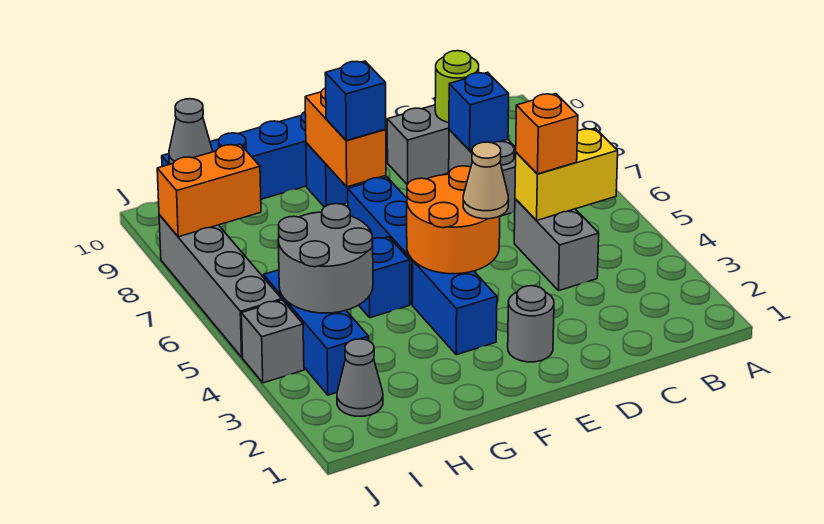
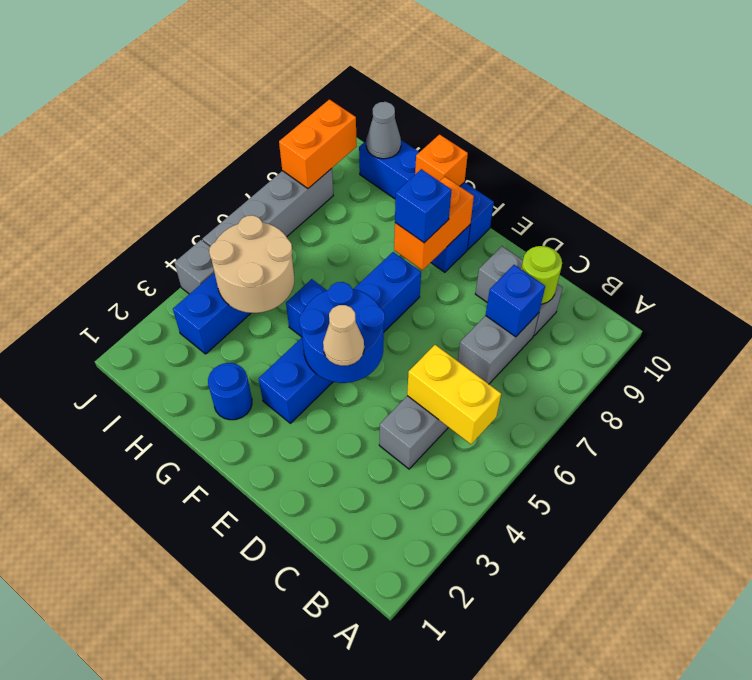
orange 1x1 brick [516,94,578,174] -> orange 1x1 brick moved to [415,134,468,186]
grey 1x1 round brick [508,286,554,362] -> none
orange 2x2 round brick [407,166,500,274] -> blue 2x2 round brick [299,282,385,383]
none -> blue 1x1 round brick [208,363,252,420]
grey 2x2 round brick [278,204,373,313] -> tan 2x2 round brick [209,215,294,313]
grey 1x1 cone [337,339,383,416] -> none
orange 1x2 brick [157,144,261,237] -> orange 1x2 brick turned to [279,100,357,189]

